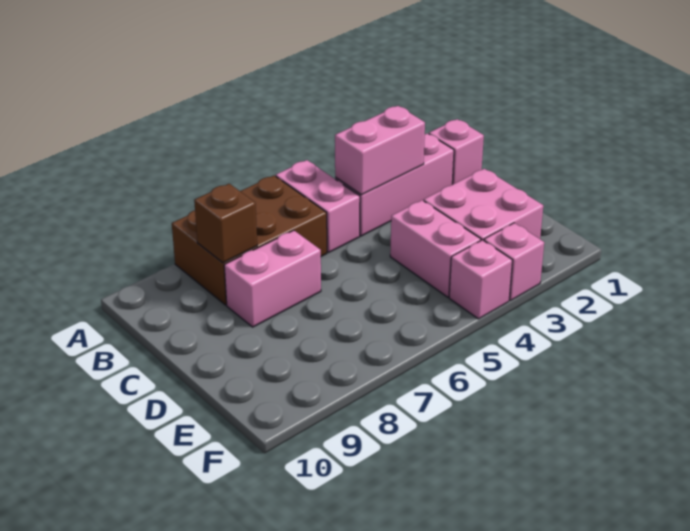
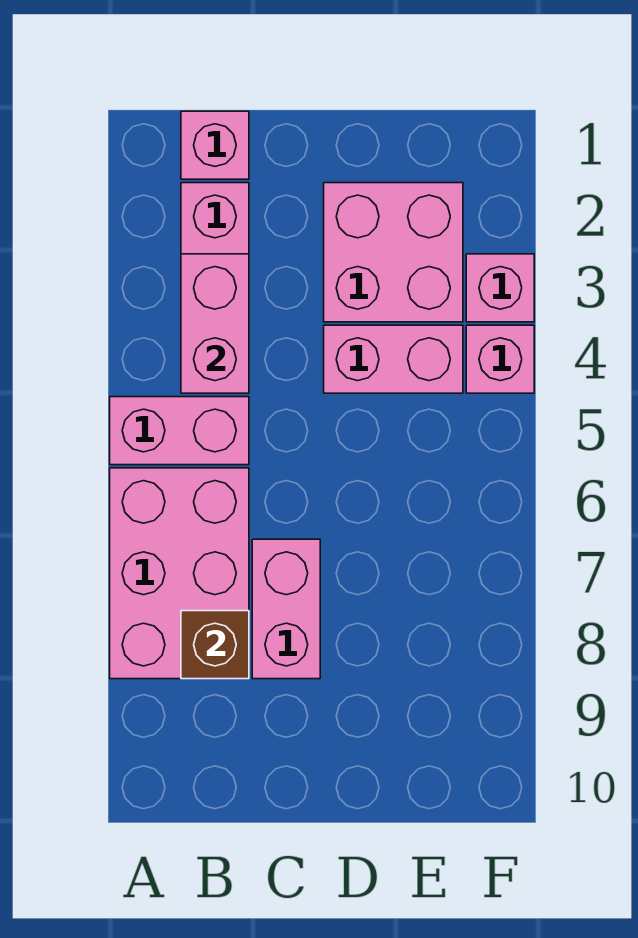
brown 2x3 brick [172,176,327,305] -> pink 2x3 brick [110,468,249,679]

